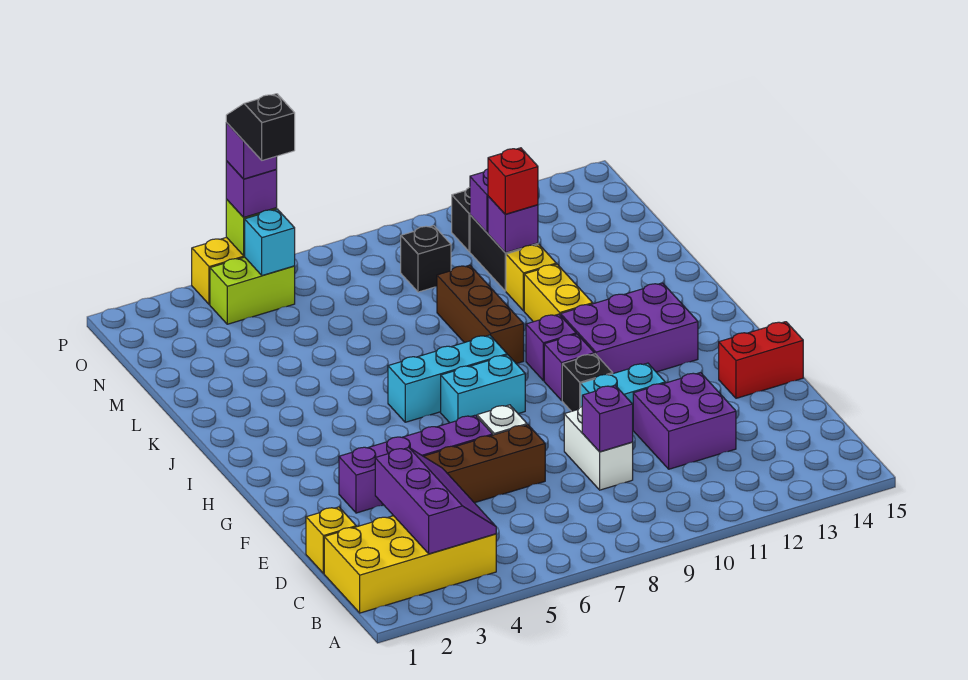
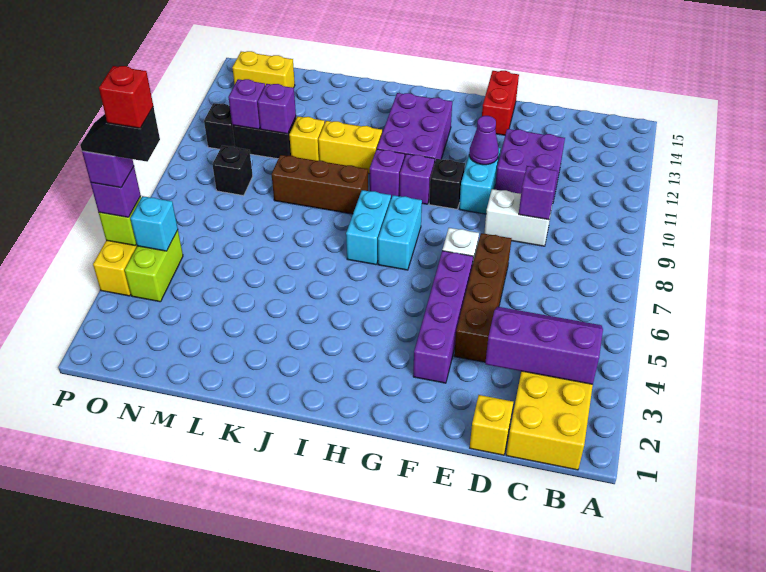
none -> purple 1x1 cone [469,116,499,165]
cyan 1x3 brick [388,335,507,422] -> cyan 1x2 brick [346,190,391,265]
red 1x1 brick [488,148,538,214] -> red 1x1 brick moved to [99,66,153,128]
none -> yellow 1x2 brick [232,51,295,88]

